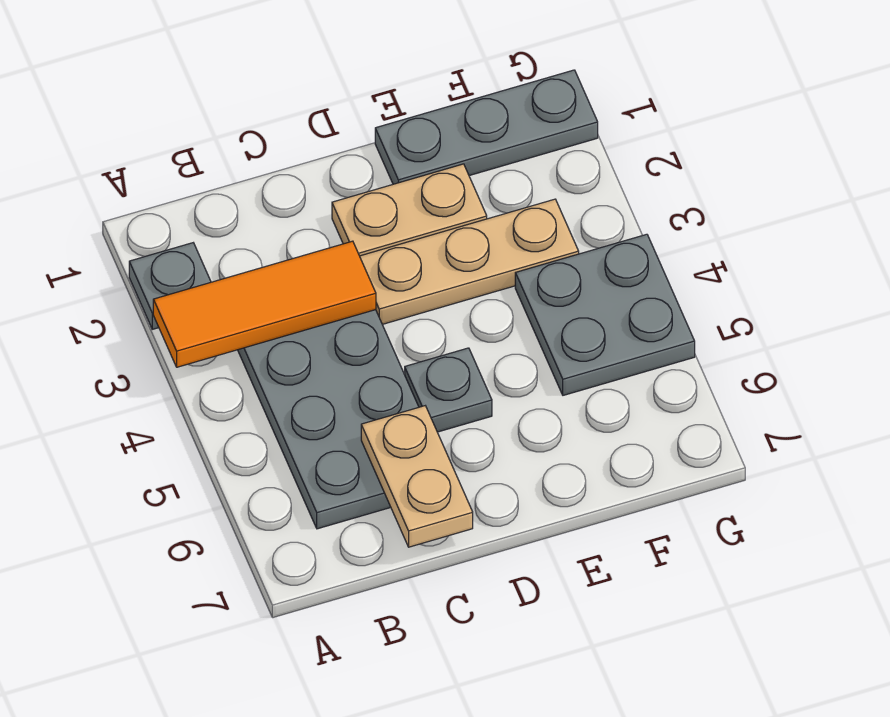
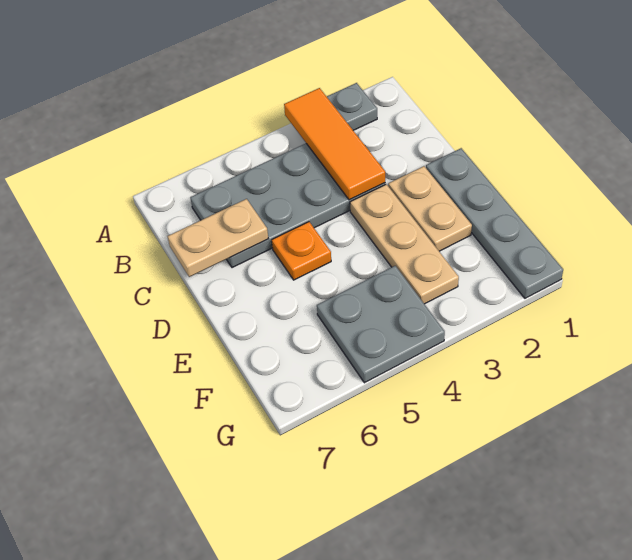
grey 1x1 plate [405,348,492,432] -> orange 1x1 plate [272,222,331,280]
grey 1x3 plate [375,70,598,184] -> grey 1x4 plate [426,148,563,298]

